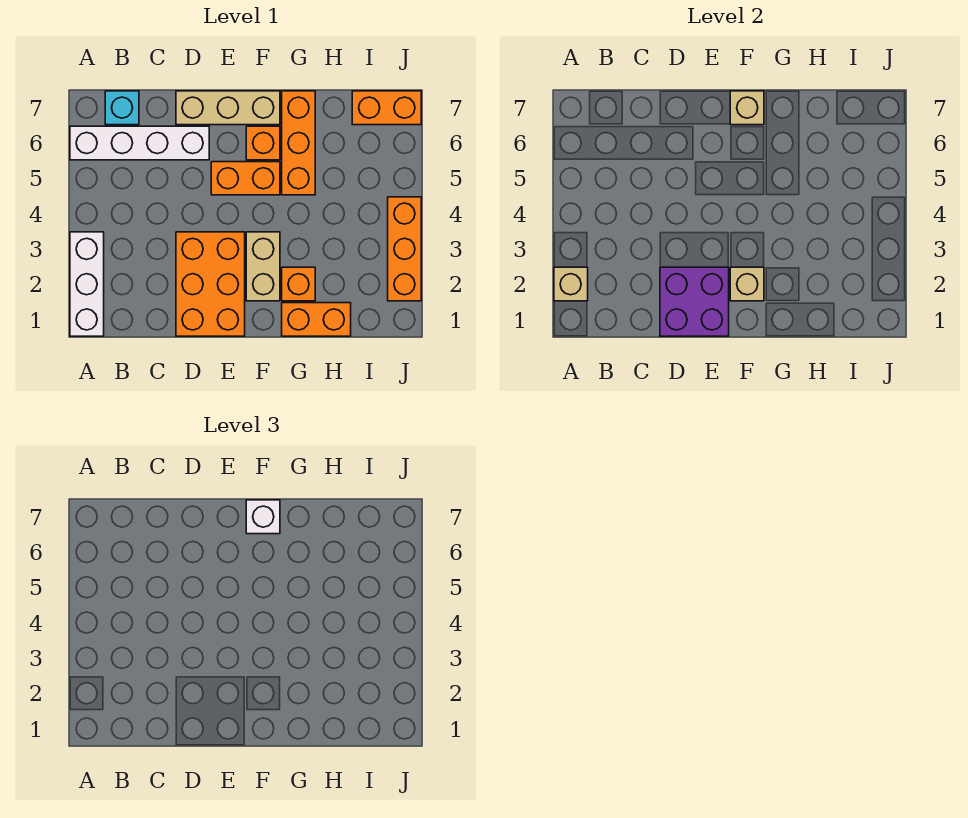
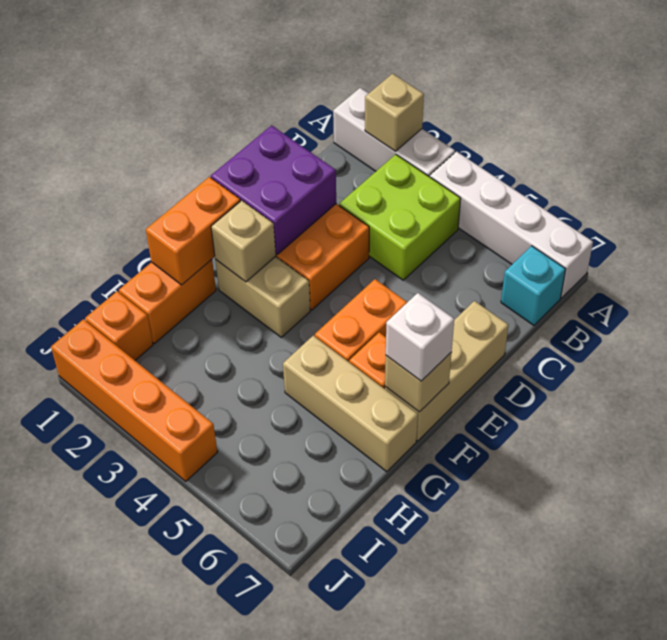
white 1x4 brick [70,126,209,160] -> white 1x4 brick turned to [430,152,593,298]
none -> lime 2x2 brick [339,154,461,280]
orange 1x1 brick [282,267,315,301] -> orange 1x1 brick moved to [85,291,153,360]
orange 1x3 brick [282,91,315,195] -> tan 1x3 brick [283,336,418,472]
orange 1x2 brick [352,91,421,125] -> orange 1x2 brick moved to [146,177,240,285]
orange 1x3 brick [388,197,421,301] -> orange 1x4 brick [51,319,217,481]

